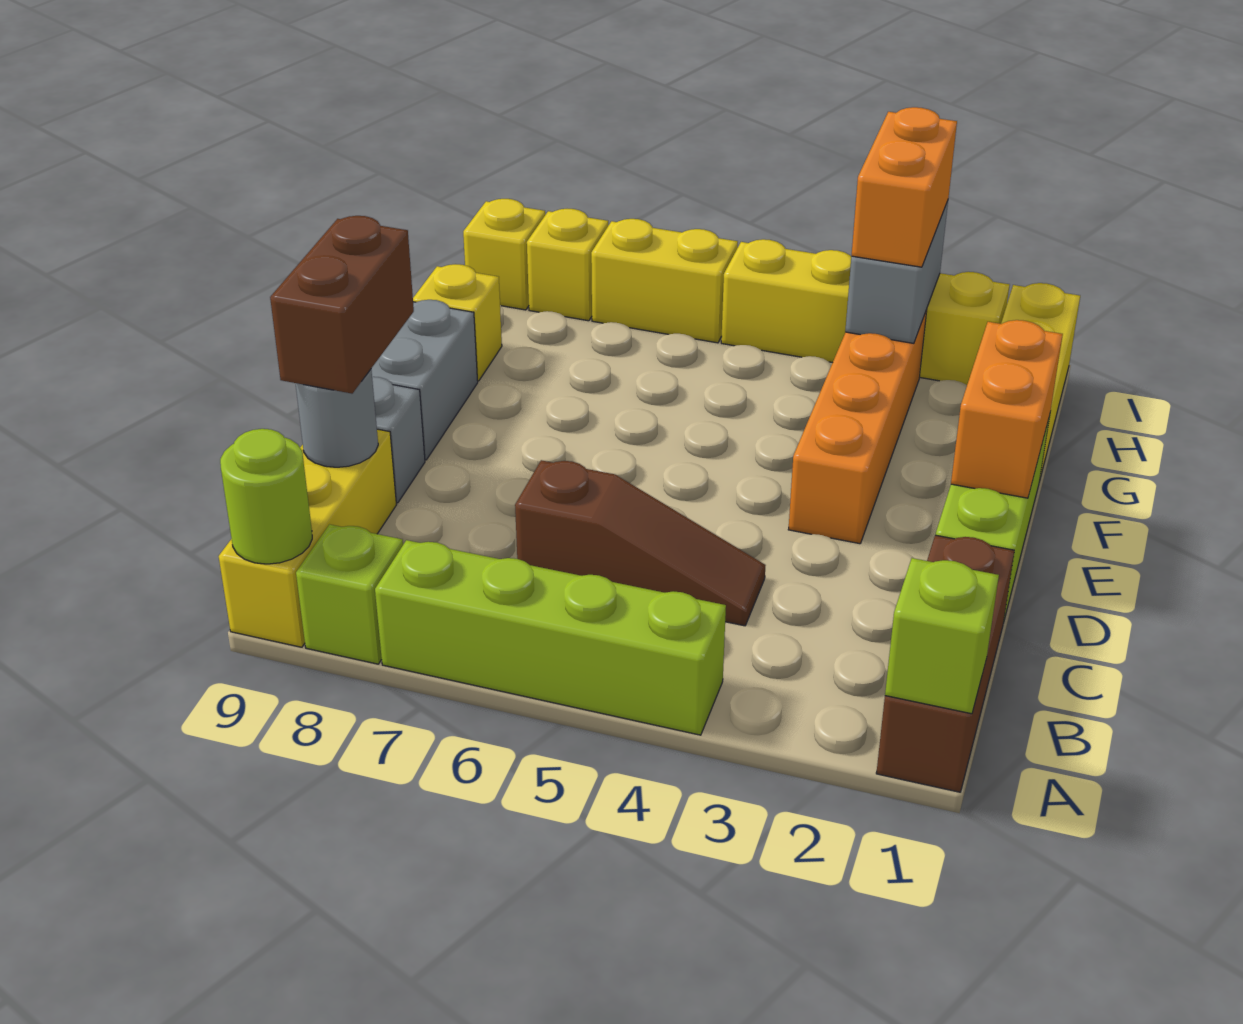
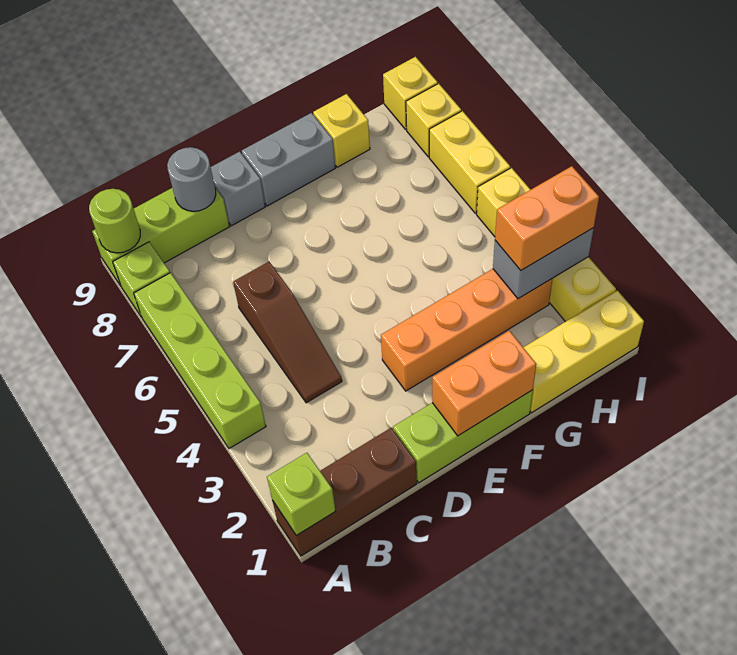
yellow 1x3 brick [219,429,396,647] -> lime 1x3 brick [92,188,229,286]
brown 1x2 brick [270,216,414,394] -> none

